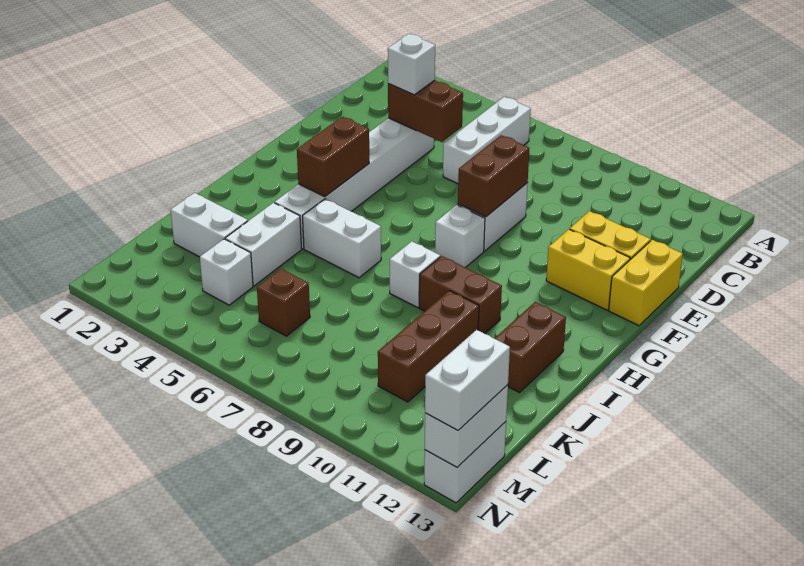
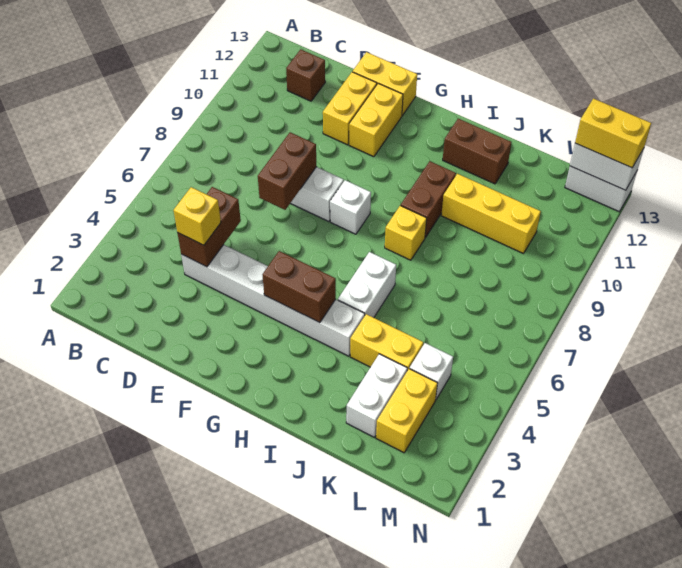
white 1x3 brick [443,97,531,184] -> none
white 1x1 brick [388,34,435,95] -> yellow 1x1 brick [173,187,221,245]
brown 1x2 brick [458,135,529,217] -> brown 1x2 brick turned to [258,132,317,210]
white 1x1 brick [390,241,440,308] -> yellow 1x1 brick [385,205,427,260]
white 1x2 brick [225,203,302,286] -> yellow 1x2 brick [350,314,423,371]
brown 1x3 brick [378,291,479,402] -> yellow 1x3 brick [441,174,541,254]
none -> yellow 1x2 brick [376,369,438,453]
brown 1x1 brick [257,269,310,336] -> brown 1x1 brick moved to [286,49,325,101]
white 1x2 brick [425,330,510,430] -> yellow 1x2 brick [575,98,651,168]

